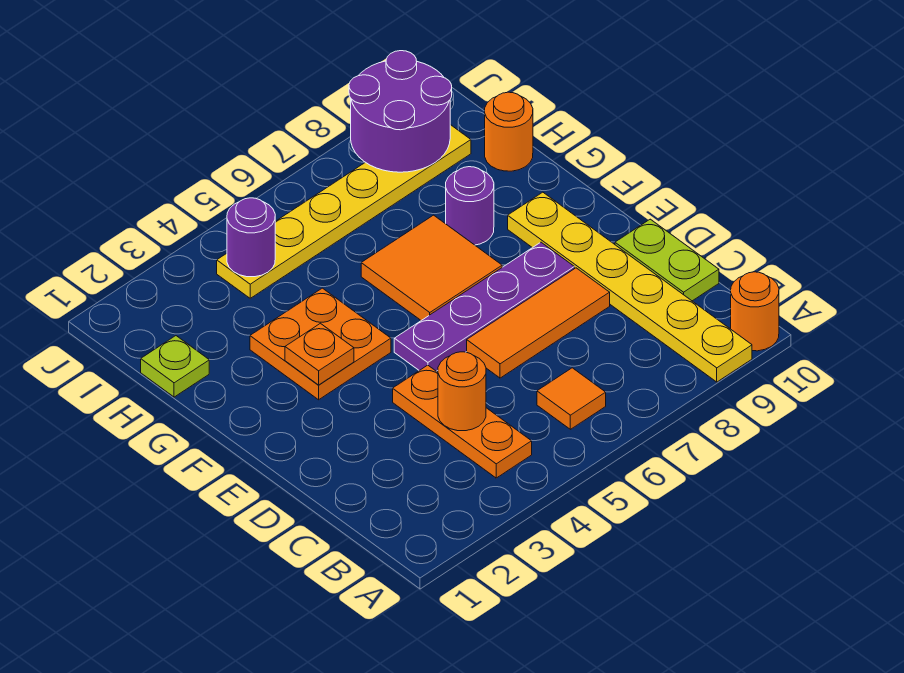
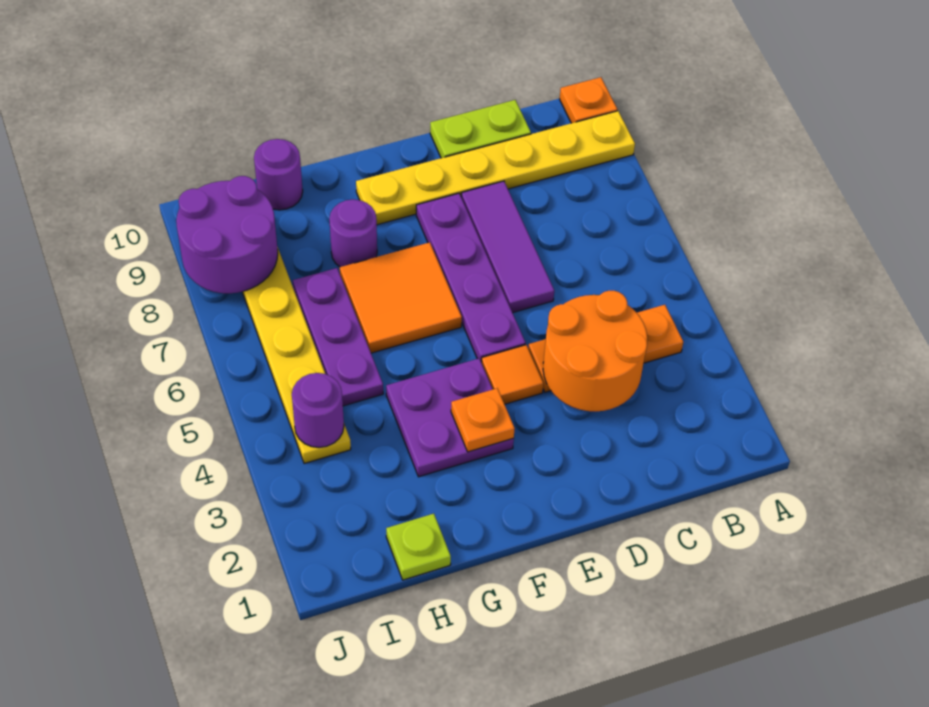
orange 1x1 round brick [731,272,779,351] -> orange 1x1 plate [560,77,617,123]
orange 1x1 tile [537,368,606,429] -> orange 1x1 tile moved to [481,345,544,404]
orange 1x1 round brick [438,352,486,431] -> orange 2x2 round brick [543,291,647,412]
orange 1x3 tile [467,268,610,378] -> purple 1x3 tile [461,181,554,313]
orange 2x2 plate [250,288,391,400] -> purple 2x2 plate [386,359,514,477]
none -> purple 1x3 plate [293,268,383,406]
orange 1x1 round brick [485,92,533,171] -> purple 1x1 round brick [254,139,303,210]

